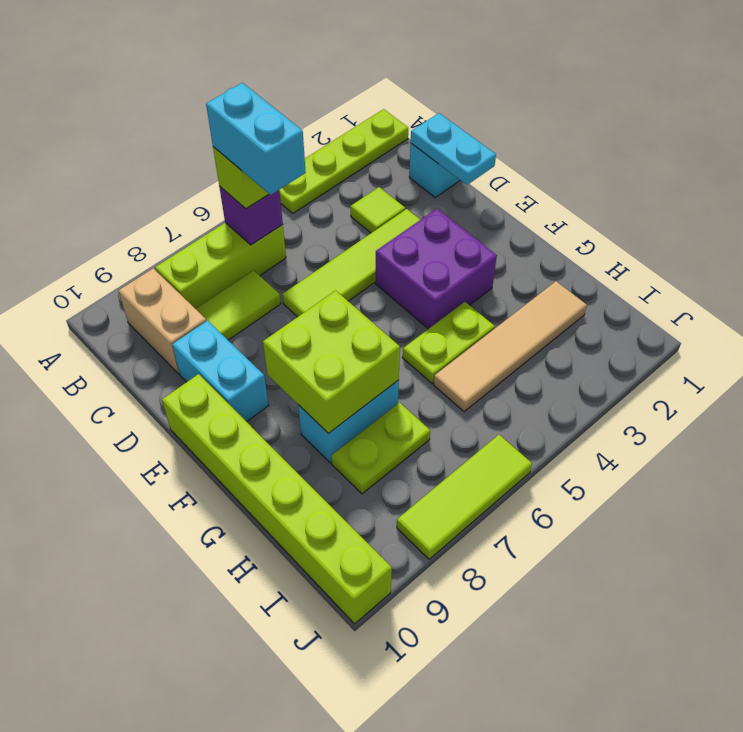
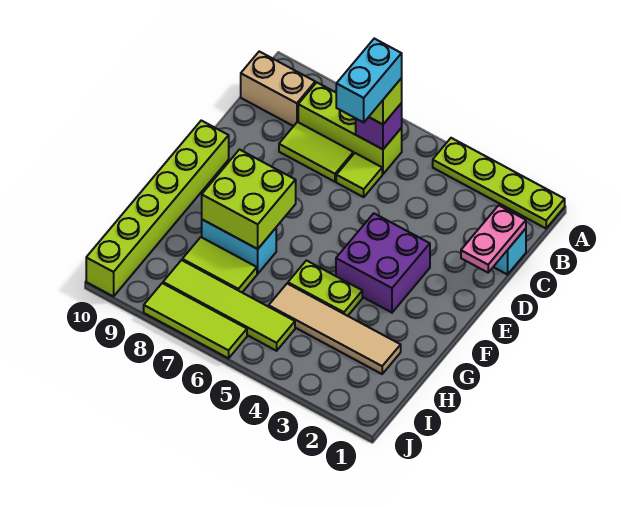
tan 1x2 brick [118,268,206,374] -> tan 1x2 brick turned to [241,51,315,126]
cyan 1x2 plate [411,113,496,185] -> pink 1x2 plate [461,205,526,272]
lime 1x1 tile [351,187,405,233] -> lime 1x1 tile moved to [336,153,382,197]
lime 1x4 tile [282,209,420,317] -> lime 1x4 tile moved to [163,260,295,351]
cyan 1x2 brick [172,321,269,422] -> none
lime 1x2 plate [331,403,430,494] -> lime 1x2 tile [182,237,257,292]

